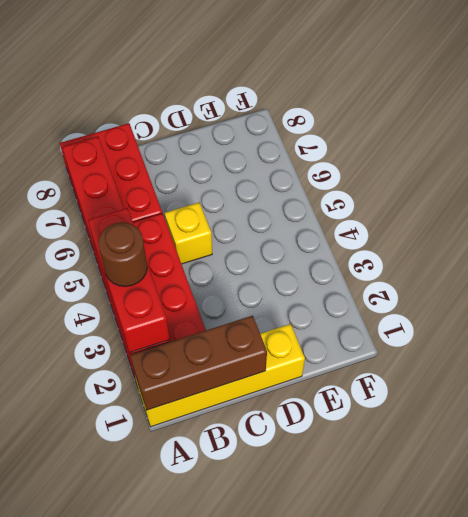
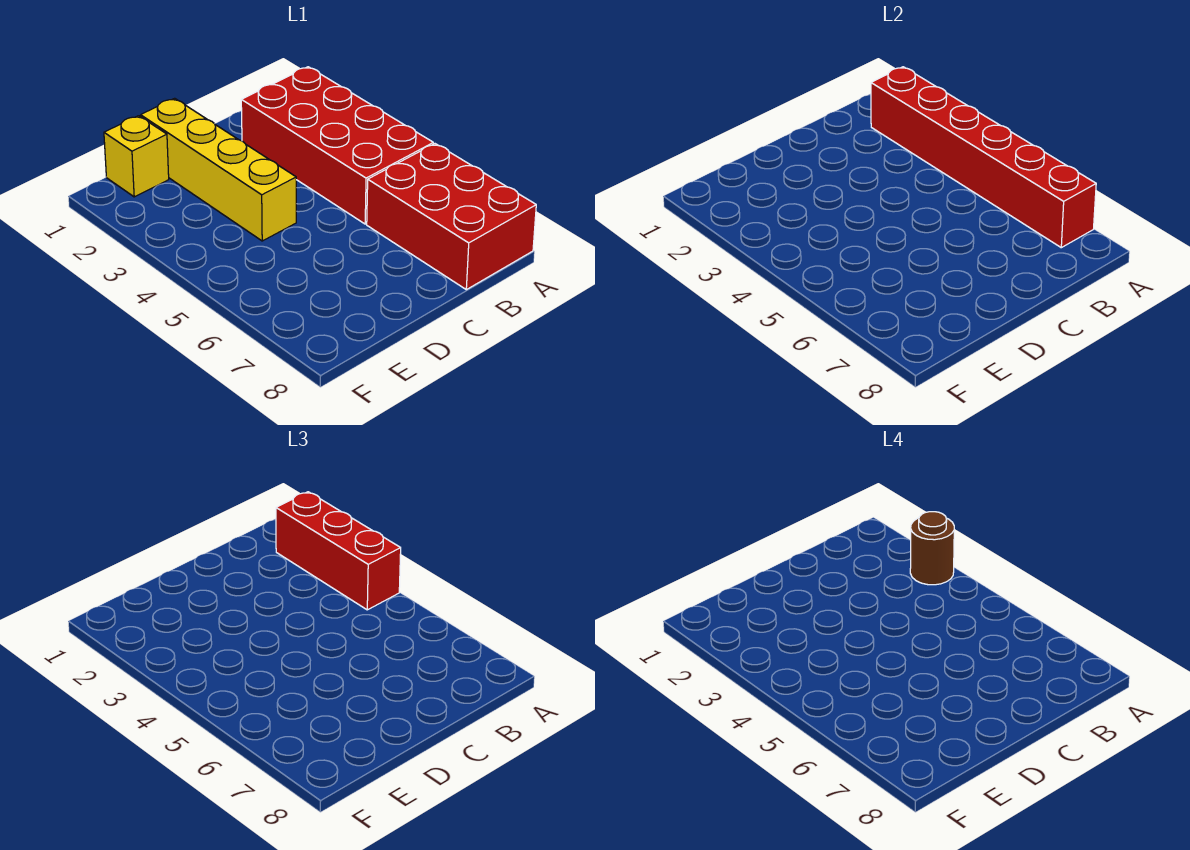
yellow 1x4 brick [135,324,305,427] -> yellow 1x4 brick turned to [141,98,296,241]
brown 1x3 brick [130,316,267,410] -> none
yellow 1x1 brick [165,202,212,264] -> yellow 1x1 brick moved to [104,116,169,197]

